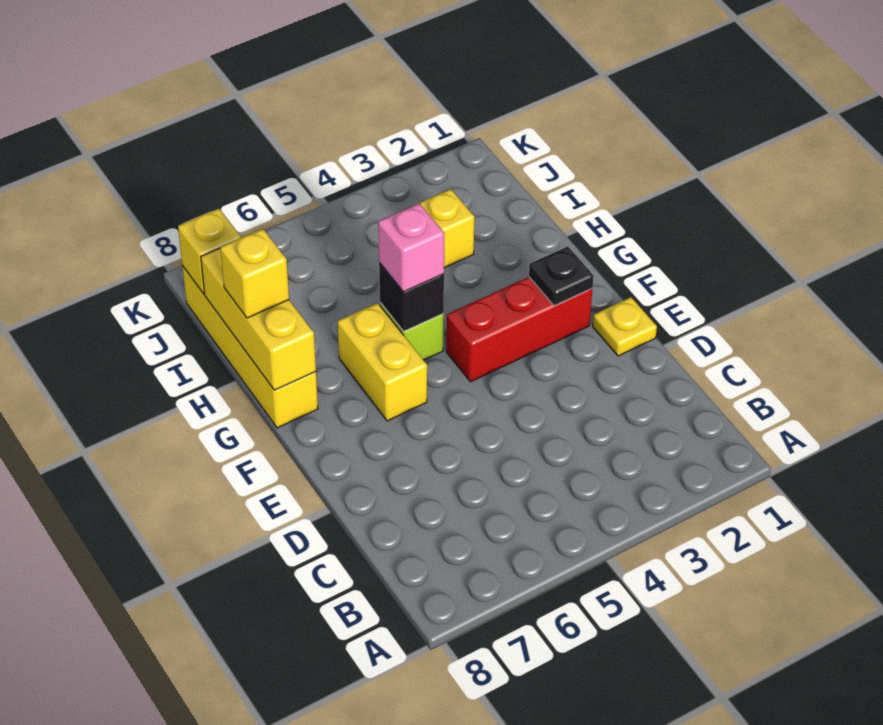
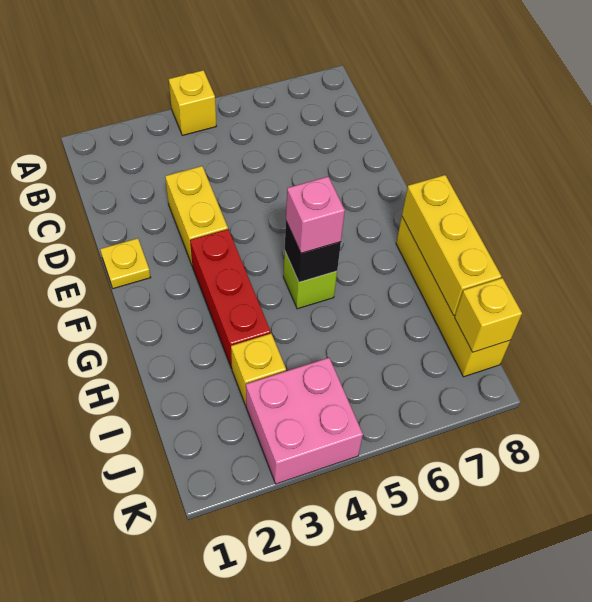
red 1x3 brick [446,277,592,382] -> red 1x3 brick turned to [190,229,271,369]
black 1x1 plate [529,247,594,306] -> none
yellow 1x2 brick [338,303,427,421] -> yellow 1x2 brick moved to [165,166,228,265]
yellow 1x1 brick [220,229,289,318] -> yellow 1x1 brick moved to [169,70,216,135]
none -> pink 2x2 brick [246,358,363,484]

